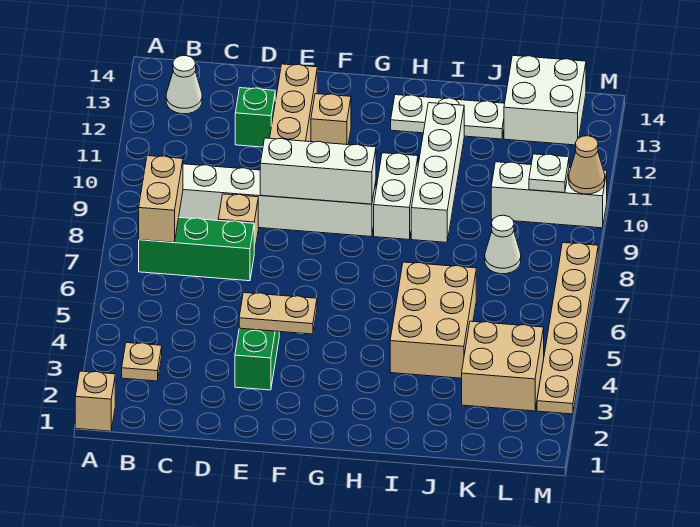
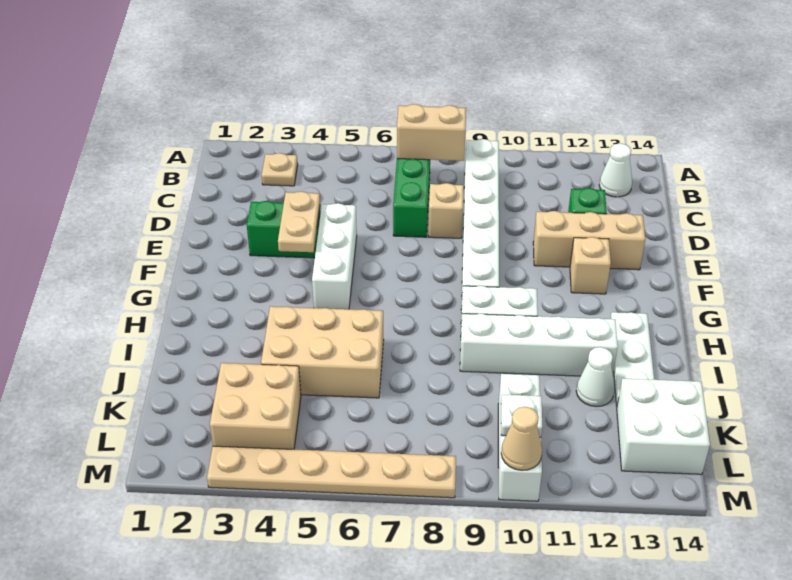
tan 1x1 brick [75,371,115,431] -> none
white 1x3 brick [260,138,376,204] -> white 1x3 brick moved to [312,203,357,309]
white 1x1 cone [485,215,521,274] -> white 1x1 cone moved to [576,347,614,406]

